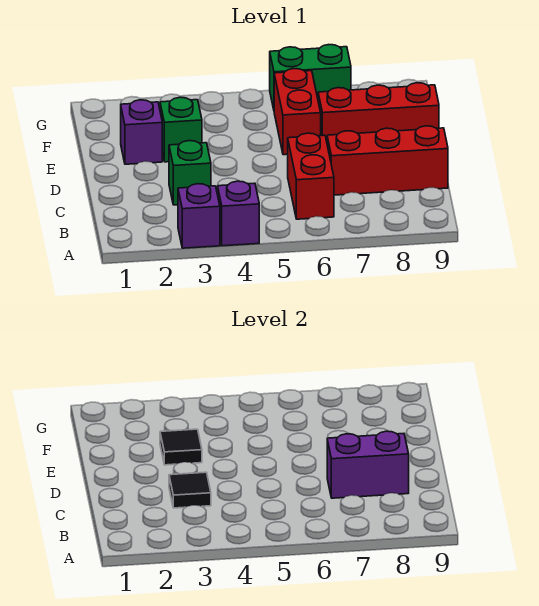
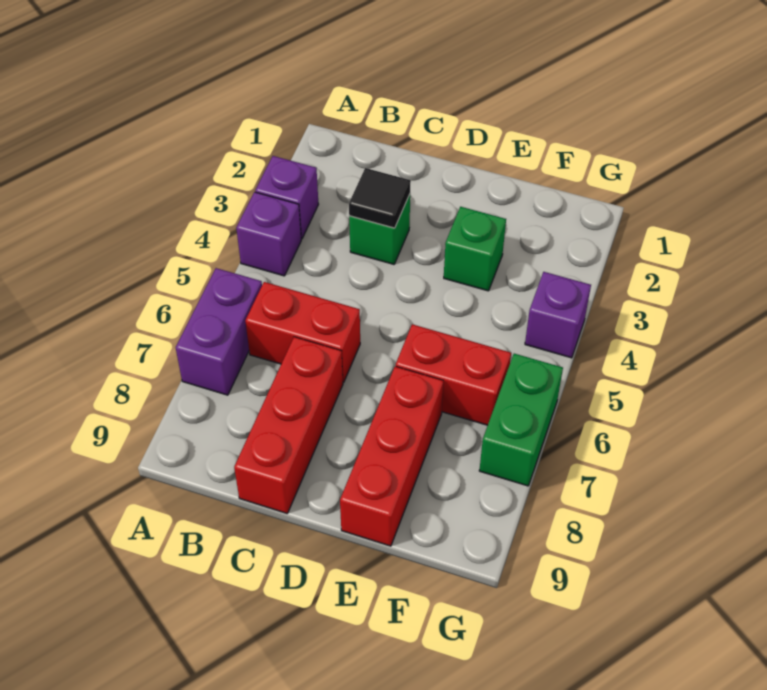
purple 1x2 brick [327,431,409,498] -> purple 1x2 brick moved to [176,268,262,395]
purple 1x1 brick [121,100,162,164] -> purple 1x1 brick moved to [525,272,591,358]
black 1x1 tile [160,429,202,465] -> none

